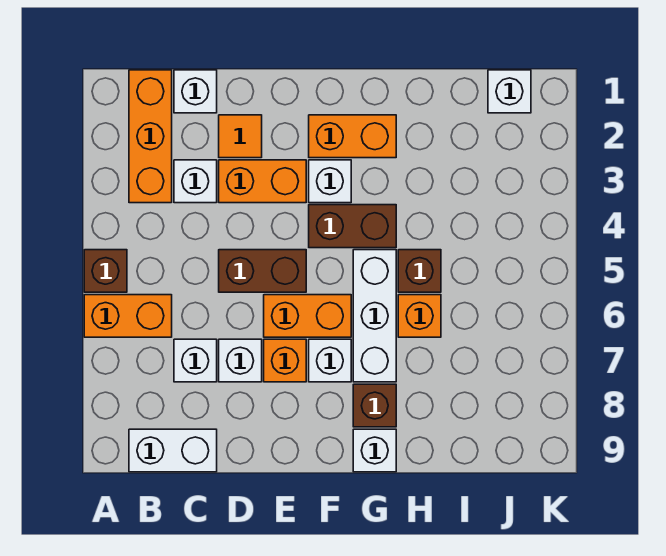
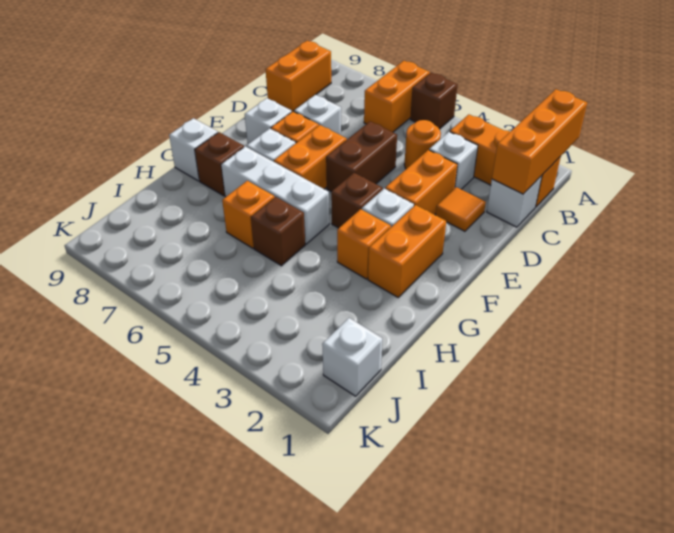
none -> orange 1x3 brick [492,89,587,194]
white 1x2 brick [129,429,217,472] -> orange 1x2 brick [266,41,331,112]
none -> orange 1x1 round brick [404,120,441,169]
white 1x1 brick [174,339,217,382] -> white 1x1 brick moved to [245,98,292,144]
brown 1x2 brick [309,205,396,248] -> brown 1x1 brick [331,173,383,228]
none -> orange 1x1 brick [337,209,391,279]

